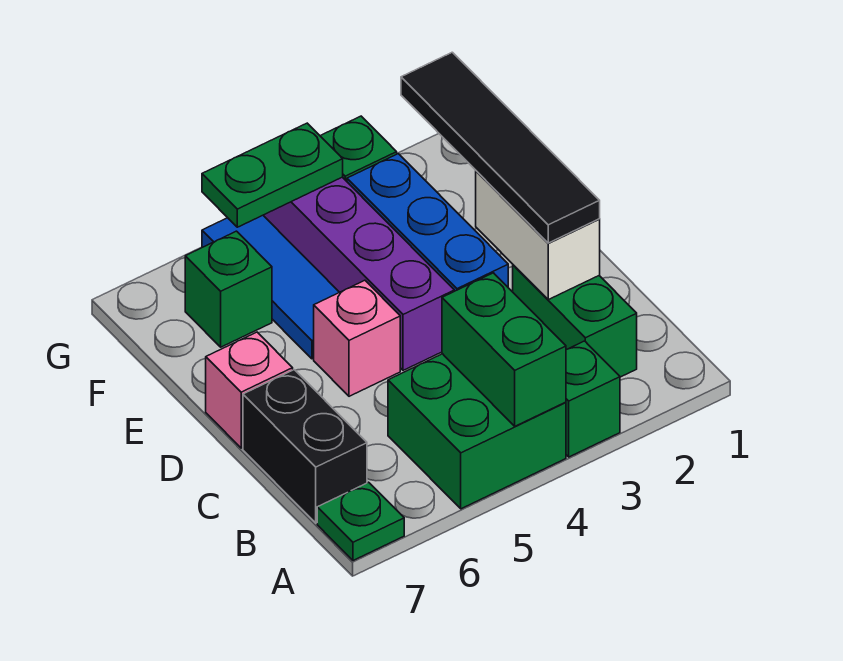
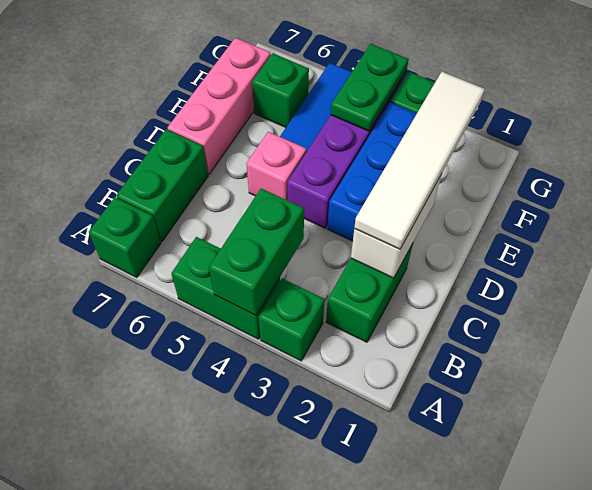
green 2x2 brick [388,354,566,509] -> green 1x2 brick [171,237,280,339]
green 1x1 plate [317,482,404,561] -> green 1x1 brick [89,197,161,277]
black 1x2 brick [243,370,367,523] -> green 1x2 brick [116,129,208,241]
black 1x4 tile [401,52,600,243] -> white 1x4 tile [354,72,485,249]
pink 1x1 brick [206,332,293,448] -> pink 1x3 brick [168,38,271,174]
green 1x2 plate [202,123,343,227] -> green 1x2 plate turned to [331,44,409,131]

